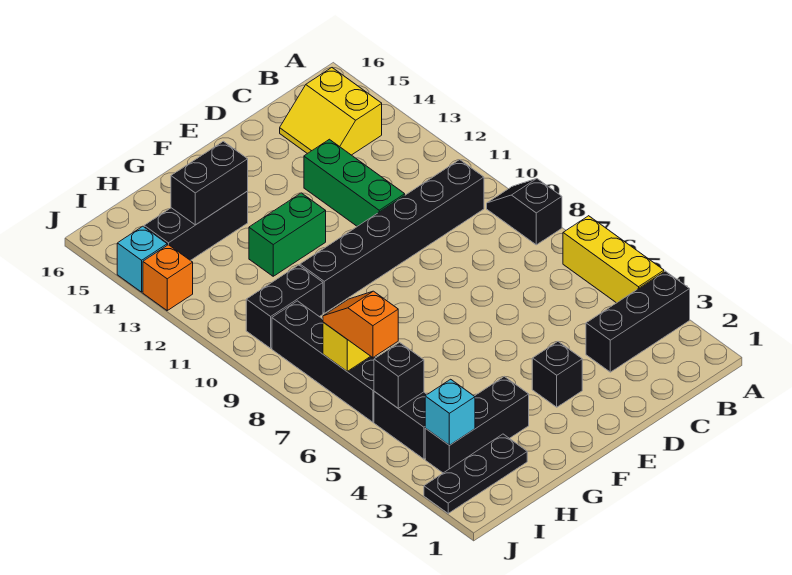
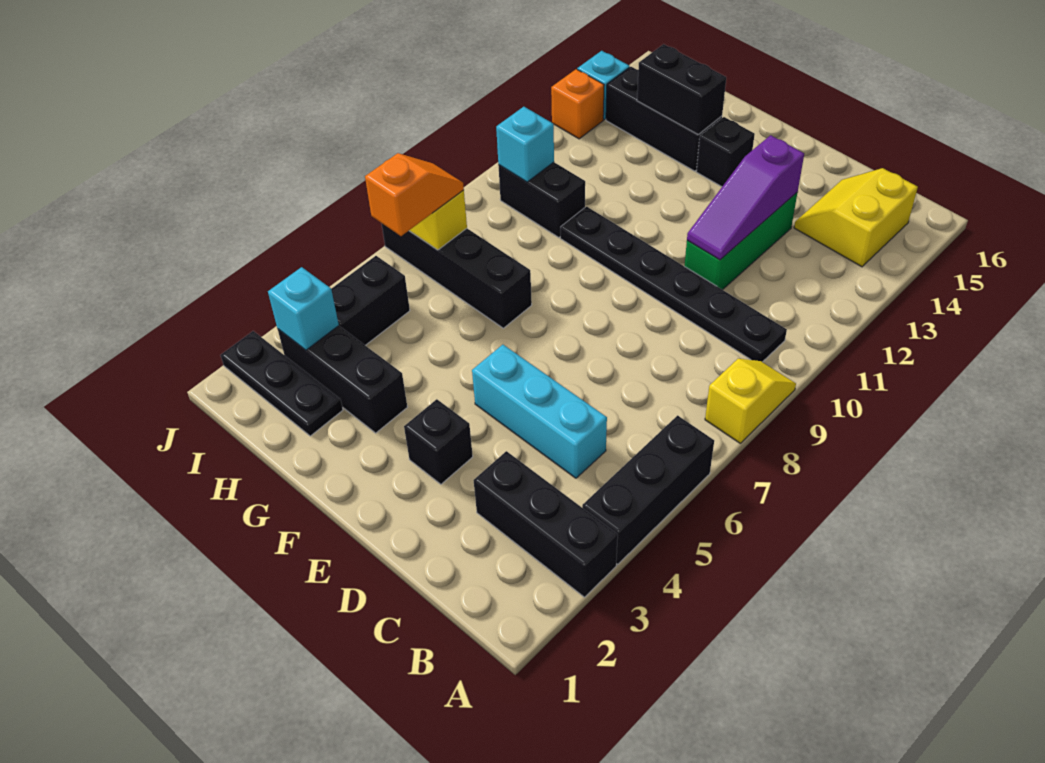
yellow 1x3 brick [563,216,664,303] -> black 1x3 brick [582,415,714,564]
black 1x2 slope [487,179,562,245] -> yellow 1x2 slope [705,359,796,443]
black 1x6 brick [300,160,484,313] -> black 1x6 plate [560,207,787,362]
none -> cyan 1x3 brick [472,345,607,478]
none -> purple 1x3 slope [687,135,804,260]
green 1x2 brick [249,193,326,276] -> none
black 1x1 brick [374,342,424,408] -> black 1x1 brick moved to [696,117,755,187]
black 1x4 brick [272,301,376,422] -> black 1x4 brick turned to [382,224,532,328]
none -> cyan 1x1 brick [496,107,554,182]

